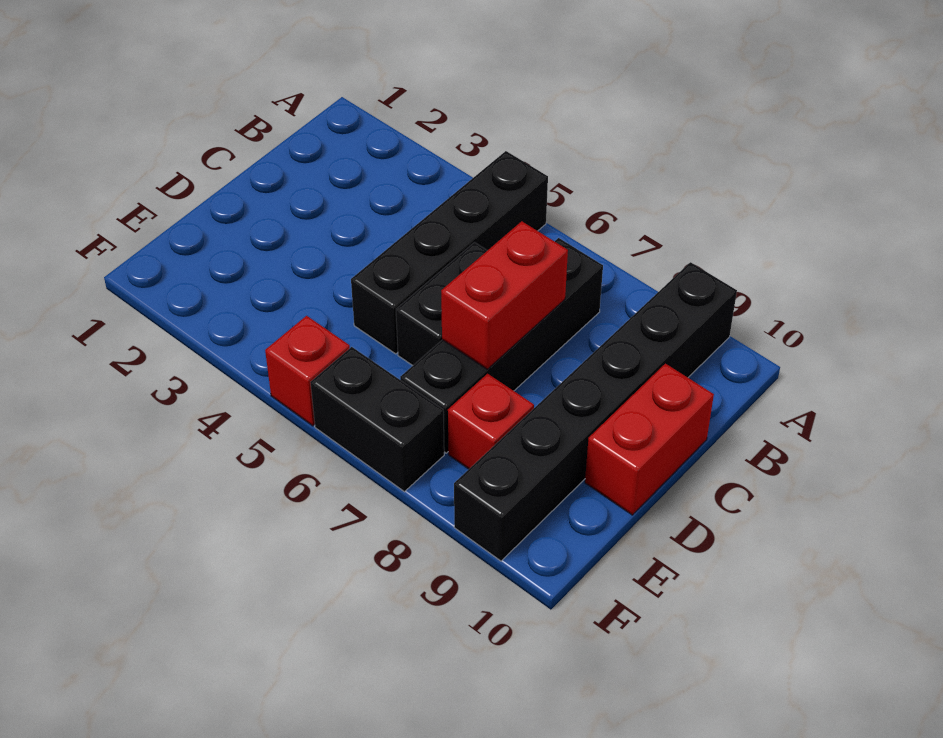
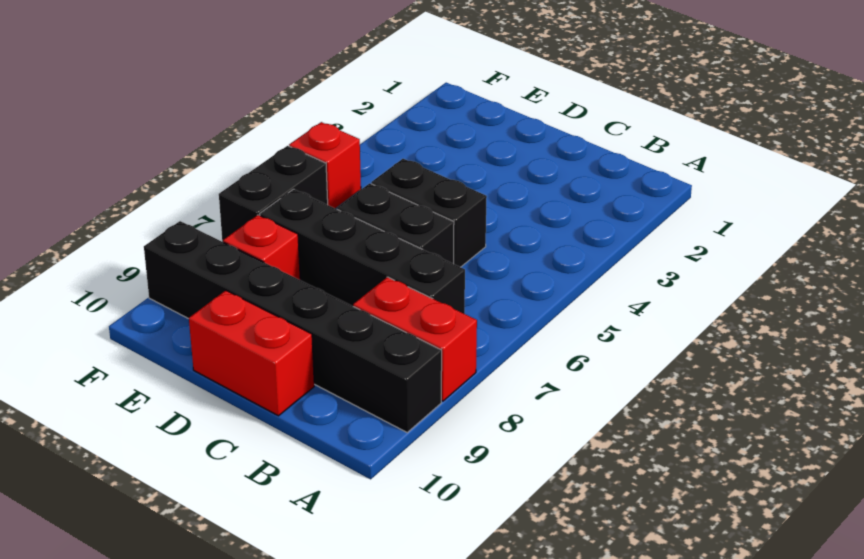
black 1x4 brick [351,151,548,354] -> black 1x2 brick [371,159,487,267]
red 1x2 brick [441,221,568,369] -> red 1x2 brick moved to [353,277,477,401]

